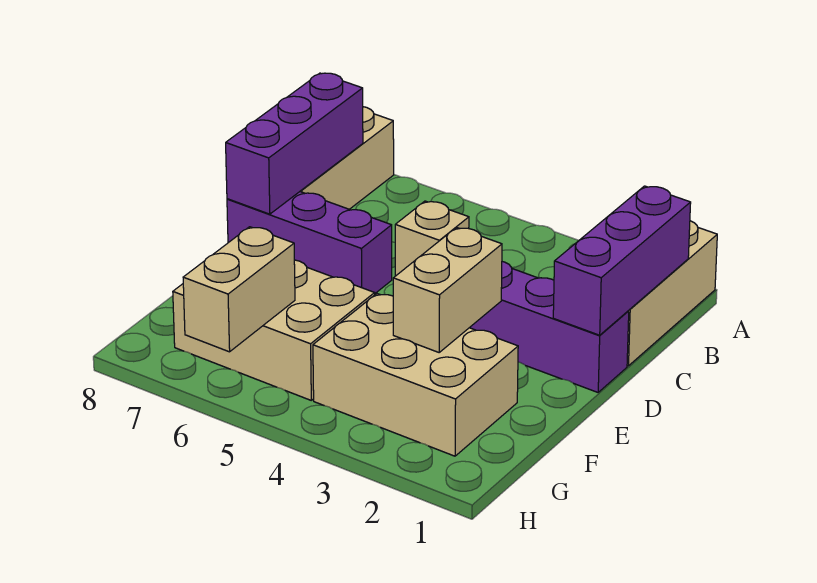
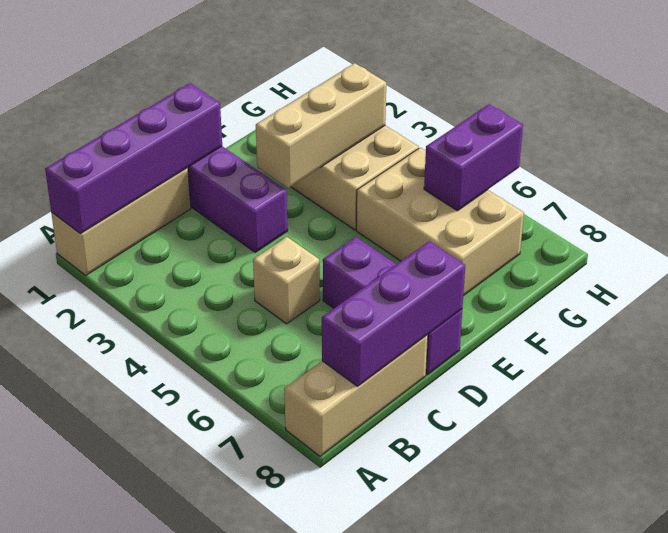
purple 1x3 brick [553,186,691,335] -> purple 1x4 brick [45,83,222,234]
tan 1x2 brick [393,227,502,352] -> tan 1x3 brick [256,63,386,188]
tan 1x2 brick [183,227,295,352] -> purple 1x2 brick [424,104,523,211]

